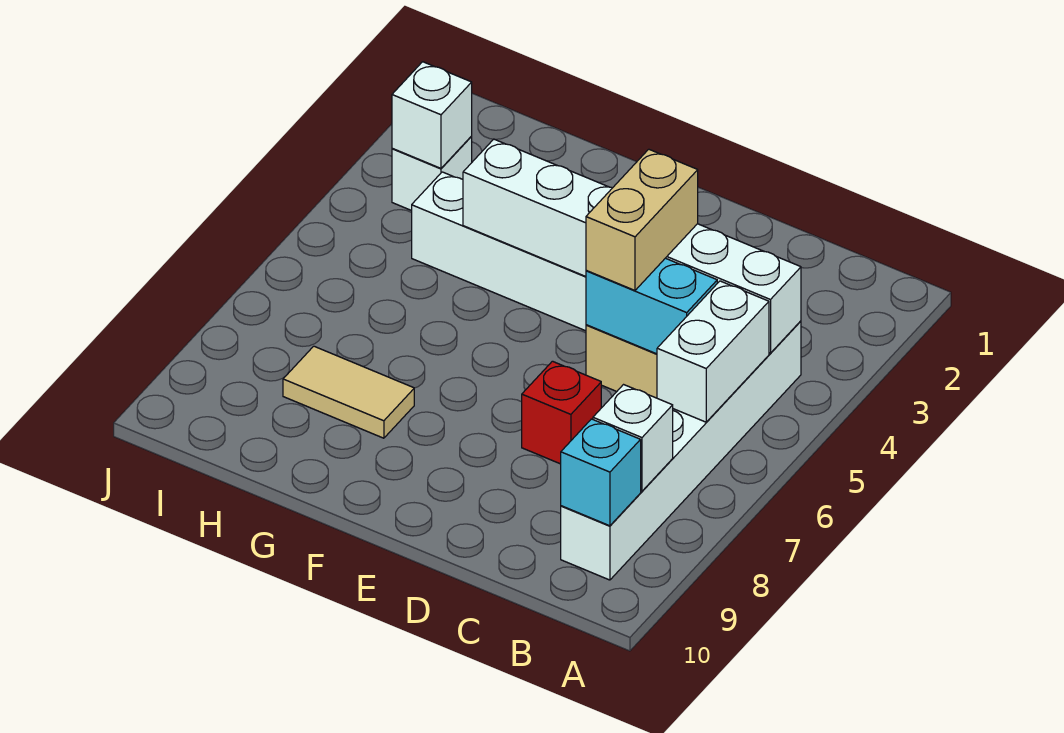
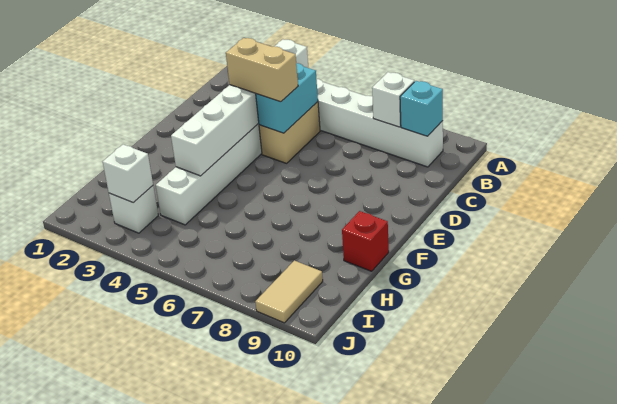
white 1x2 brick [657,281,769,422] -> none
red 1x1 brick [522,361,601,464] -> red 1x1 brick moved to [342,211,389,271]
tan 1x2 tile [283,346,414,438] -> tan 1x2 tile moved to [255,261,323,323]

